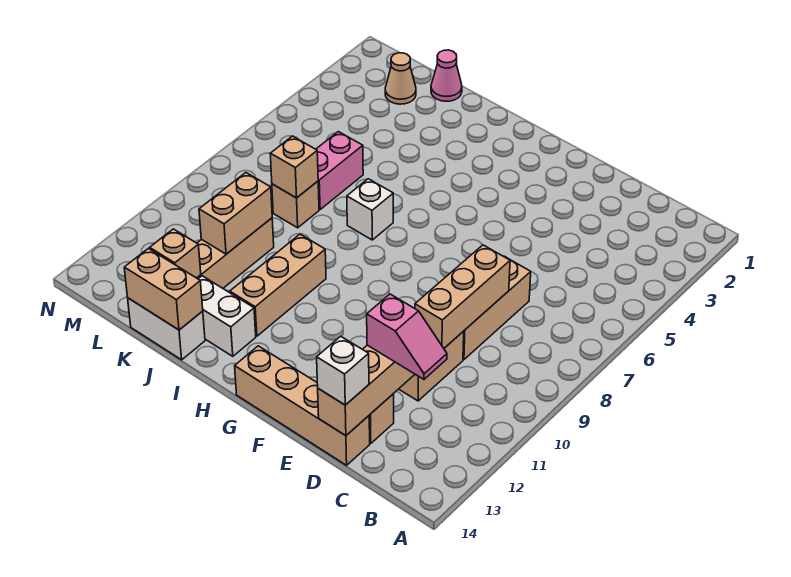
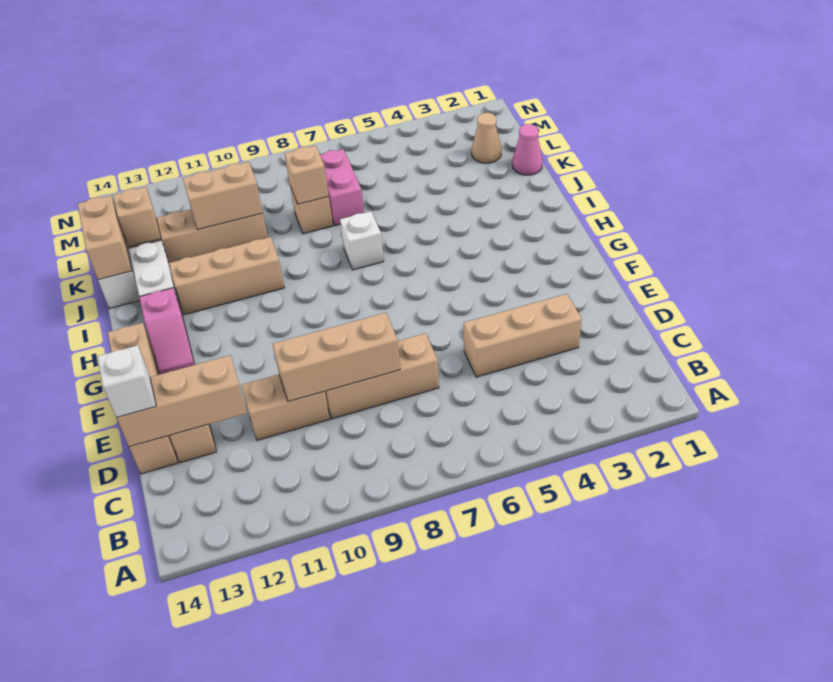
pink 1x2 slope [367,294,447,379] -> pink 1x2 slope moved to [139,288,195,374]
none -> tan 1x3 brick [463,294,582,377]
pink 1x2 brick [316,132,363,209] -> pink 1x2 brick turned to [320,149,364,225]

